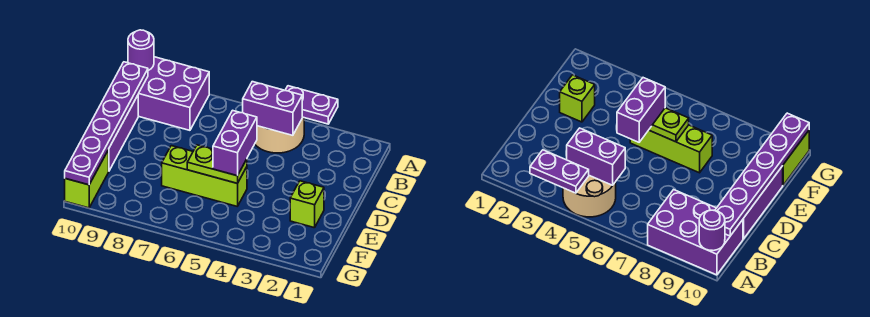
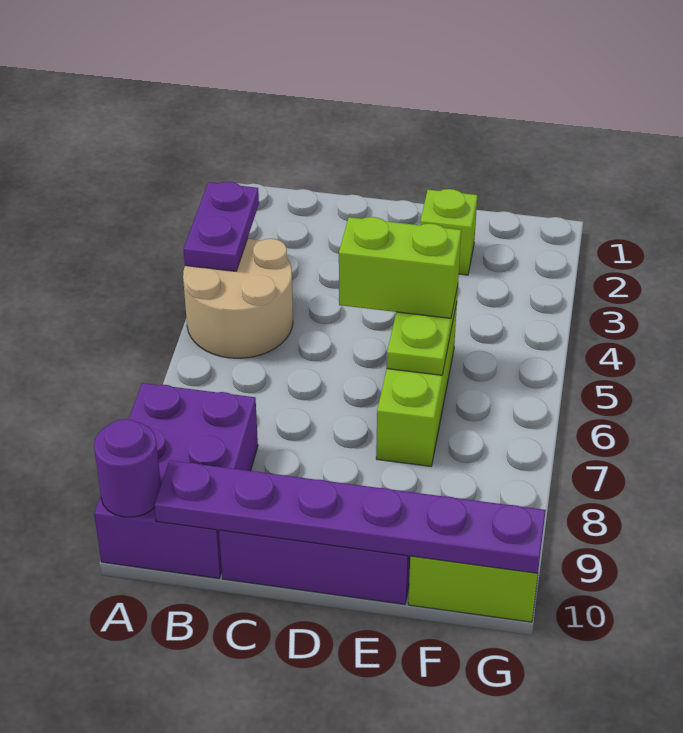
purple 1x2 brick [243,82,303,135] -> none
purple 1x2 brick [213,110,257,176] -> lime 1x2 brick [339,217,461,318]

